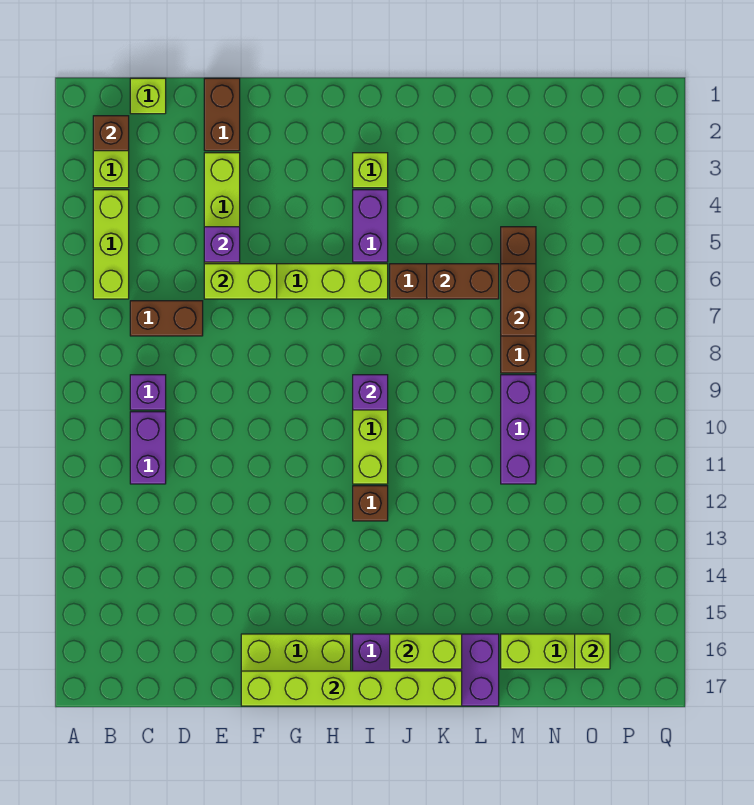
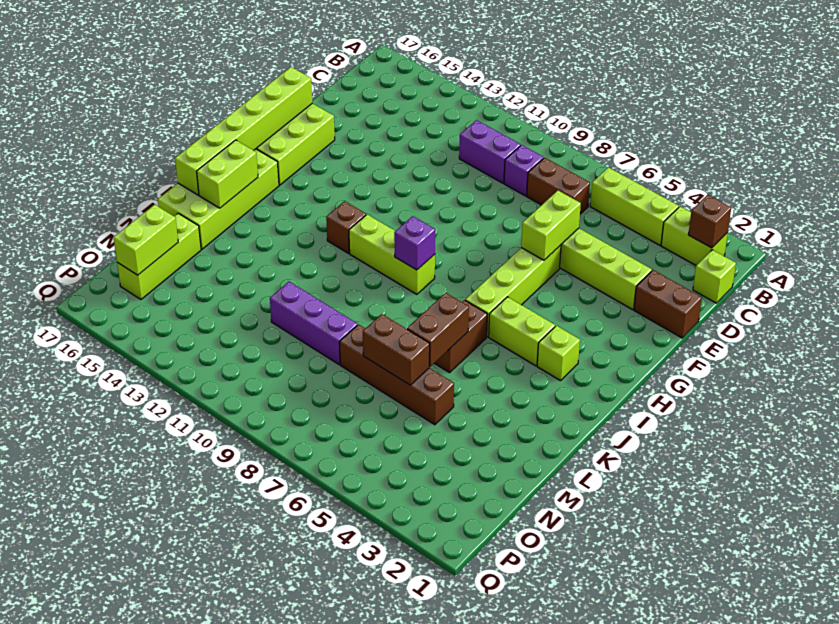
brown 1x2 brick [130,301,203,336] -> brown 1x2 brick turned to [527,158,590,214]
purple 1x1 brick [204,227,240,262] -> none
purple 1x2 brick [353,190,388,262] -> lime 1x2 brick [489,297,555,366]
purple 2x4 brick [353,634,499,706] -> lime 2x4 brick [158,149,279,249]
lime 1x1 brick [575,634,610,669] -> lime 1x2 brick [114,205,178,275]

